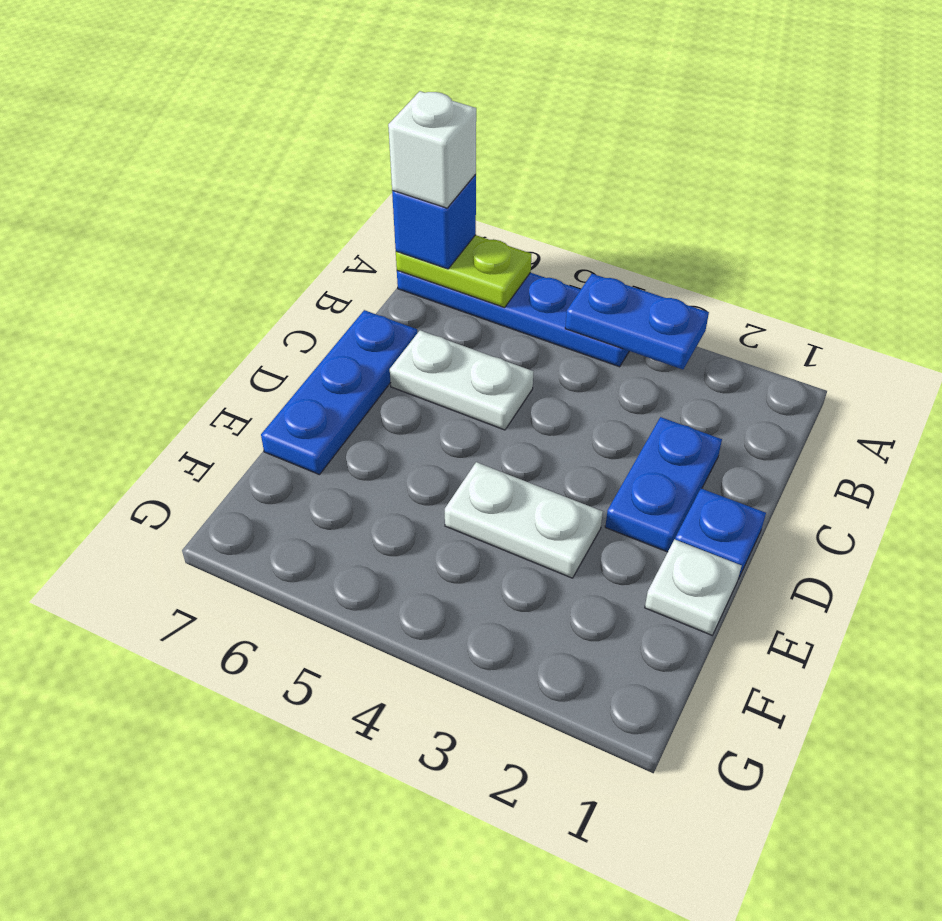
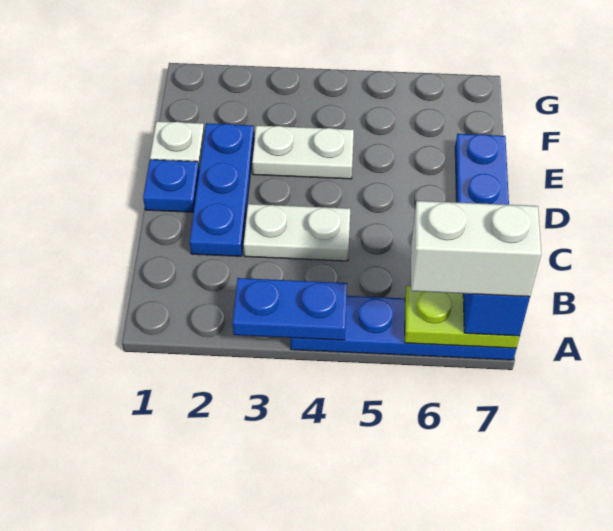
white 1x1 brick [388,91,476,208] -> white 1x2 brick [411,201,541,297]
blue 1x2 plate [605,417,722,552] -> blue 1x3 plate [190,123,254,256]
white 1x2 plate [390,330,533,430] -> white 1x2 plate moved to [243,204,350,261]

